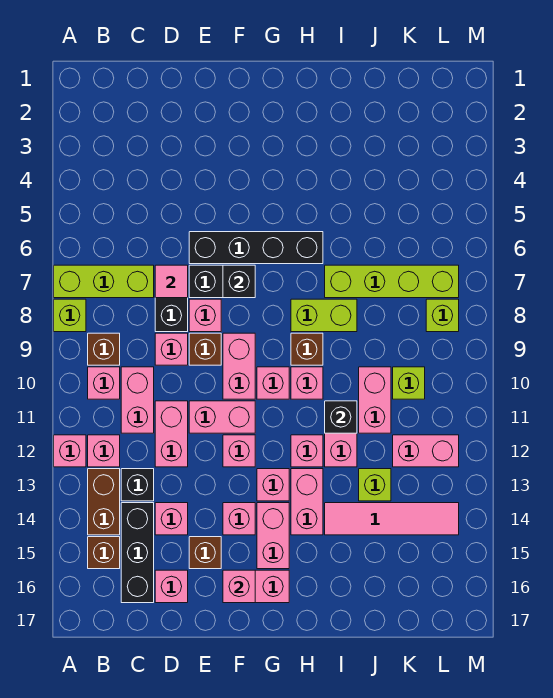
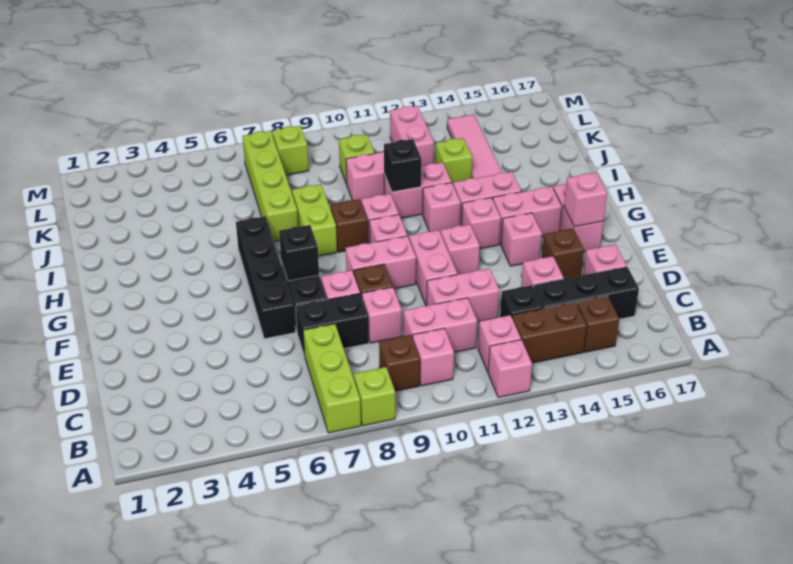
pink 1x1 tile [155,265,188,298] -> none

